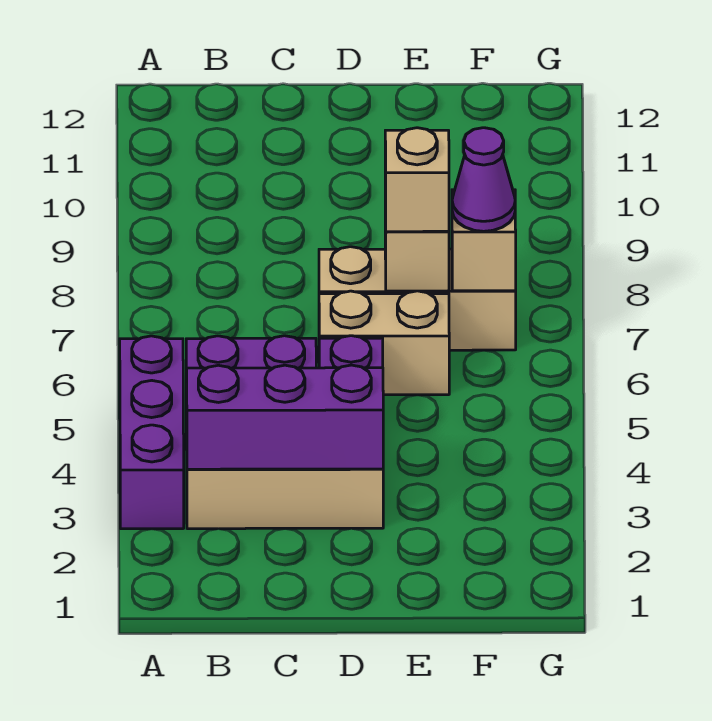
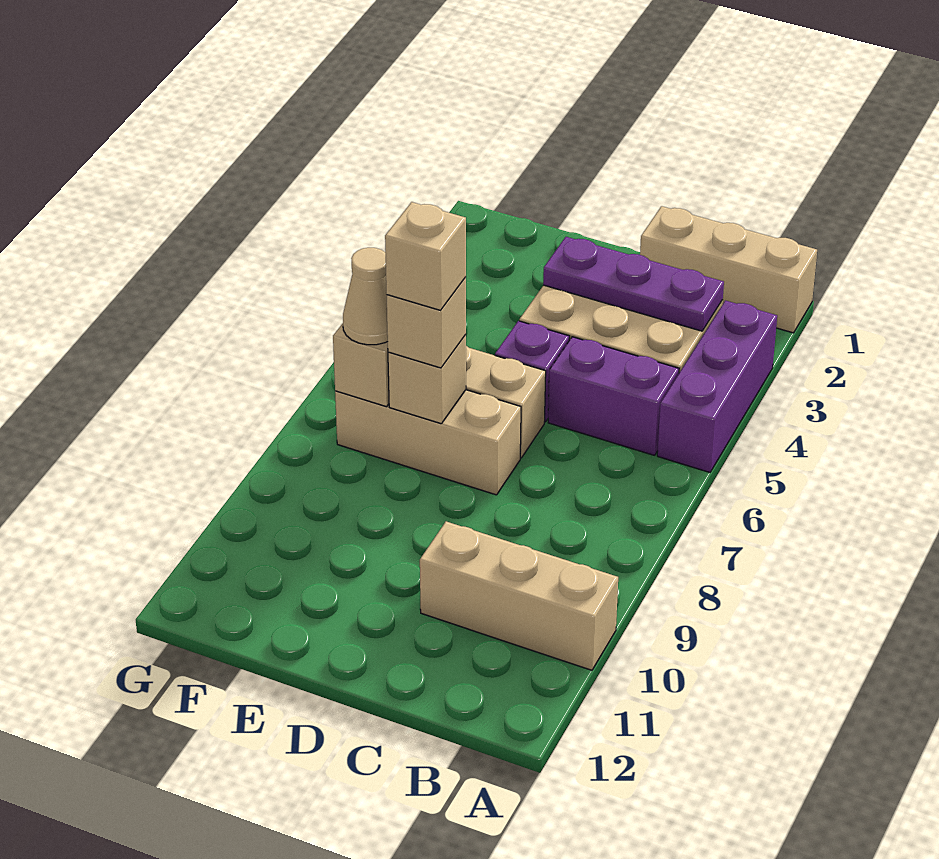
none -> tan 1x3 brick [640,206,817,333]
none -> tan 1x3 brick [420,521,618,670]
purple 1x3 brick [187,365,383,469] -> purple 1x3 plate [543,237,724,331]
none -> tan 1x1 brick [385,202,466,310]
purple 1x1 cone [452,128,515,231] -> tan 1x1 cone [343,248,388,345]

